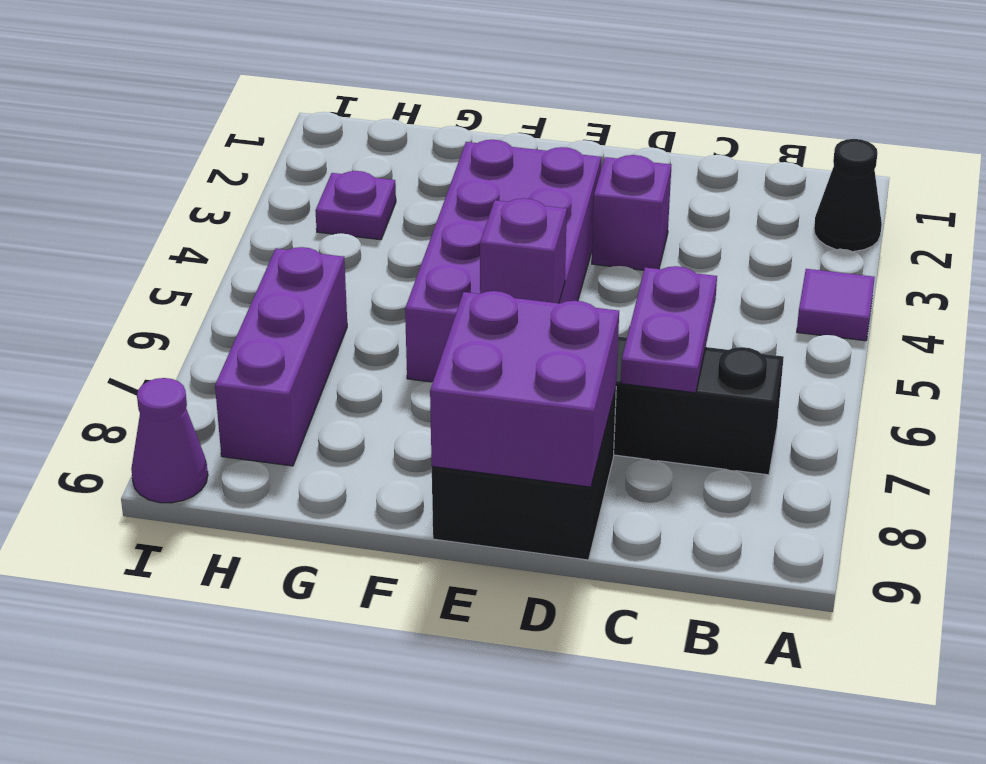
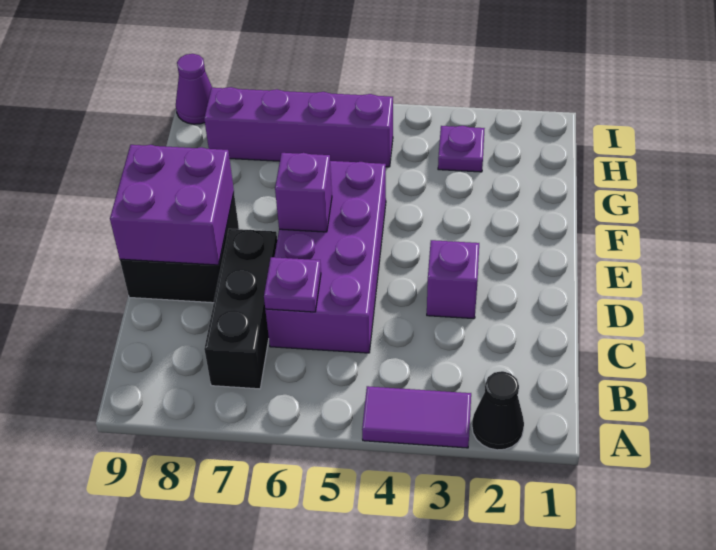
purple 1x1 tile [797,269,875,341] -> purple 1x2 tile [362,386,471,448]
purple 1x2 plate [621,266,717,393] -> purple 1x1 plate [264,257,321,312]
purple 2x4 brick [405,140,601,382] -> purple 2x4 brick turned to [265,161,386,353]
purple 1x3 brick [215,247,347,466] -> purple 1x4 brick [204,87,393,167]

